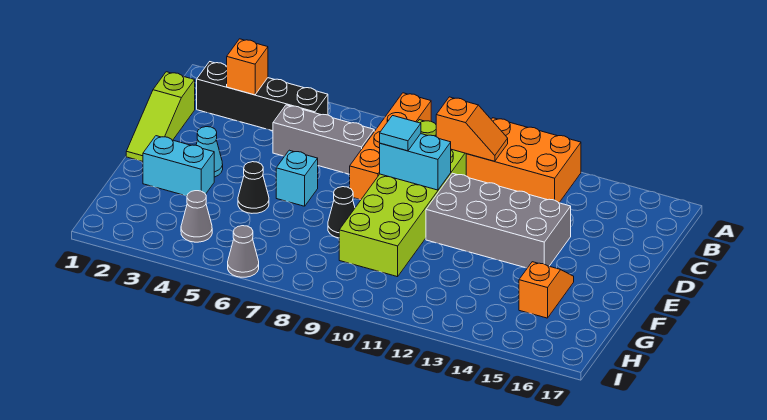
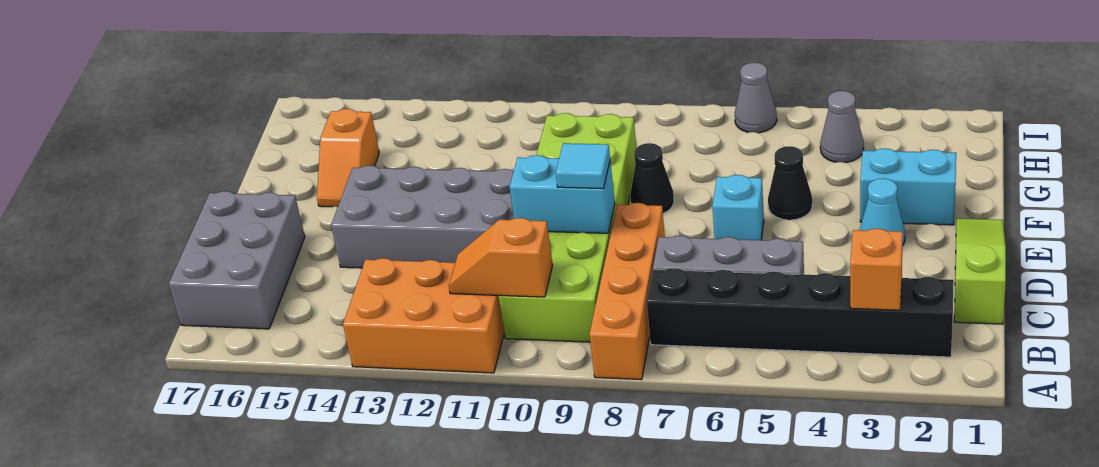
black 1x4 brick [197,62,328,131] -> black 1x6 brick [647,268,954,357]
none -> grey 2x3 brick [169,191,305,329]

